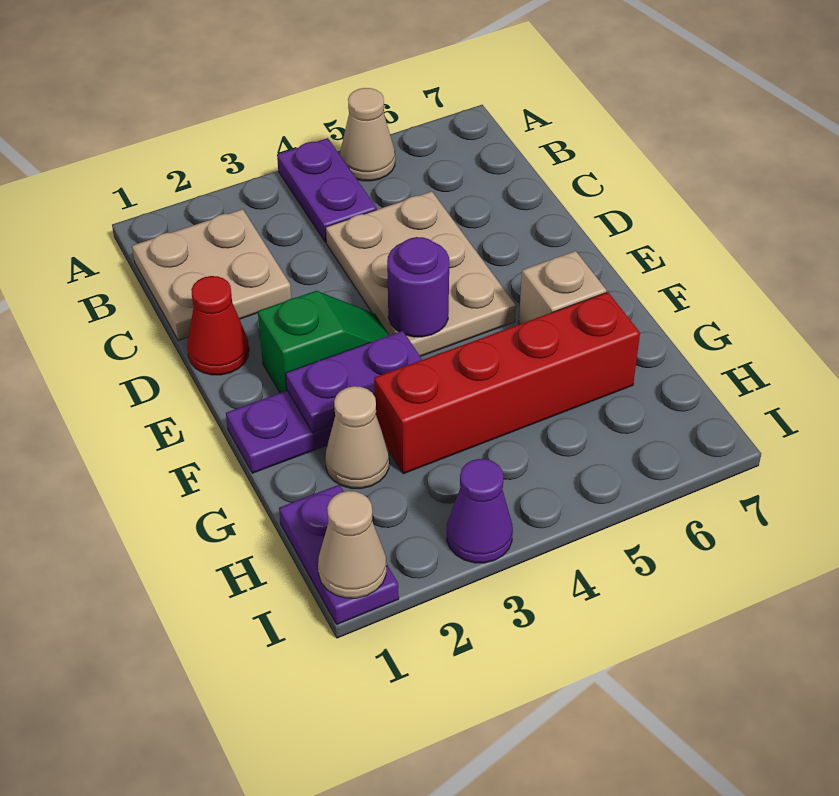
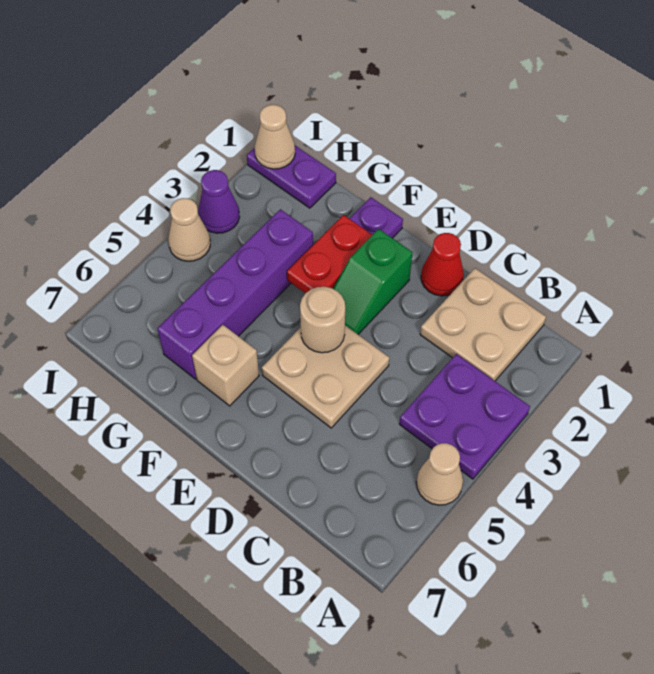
purple 1x2 plate [277,138,377,242] -> purple 2x2 plate [399,354,530,479]
tan 2x3 plate [326,191,516,356] -> tan 2x2 plate [262,325,389,428]
purple 1x1 round brick [387,237,449,337] -> tan 1x1 round brick [300,287,345,353]
purple 1x2 plate [286,331,422,433] -> red 1x2 plate [287,215,372,293]
tan 1x1 cone [325,386,389,489] -> tan 1x1 cone moved to [168,198,210,261]
red 1x4 brick [374,292,640,474] -> purple 1x4 brick [157,209,313,379]

